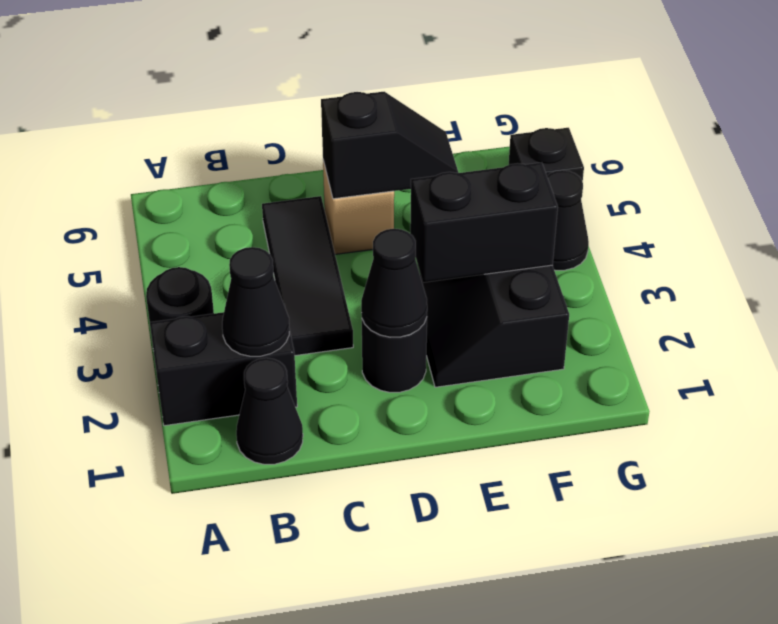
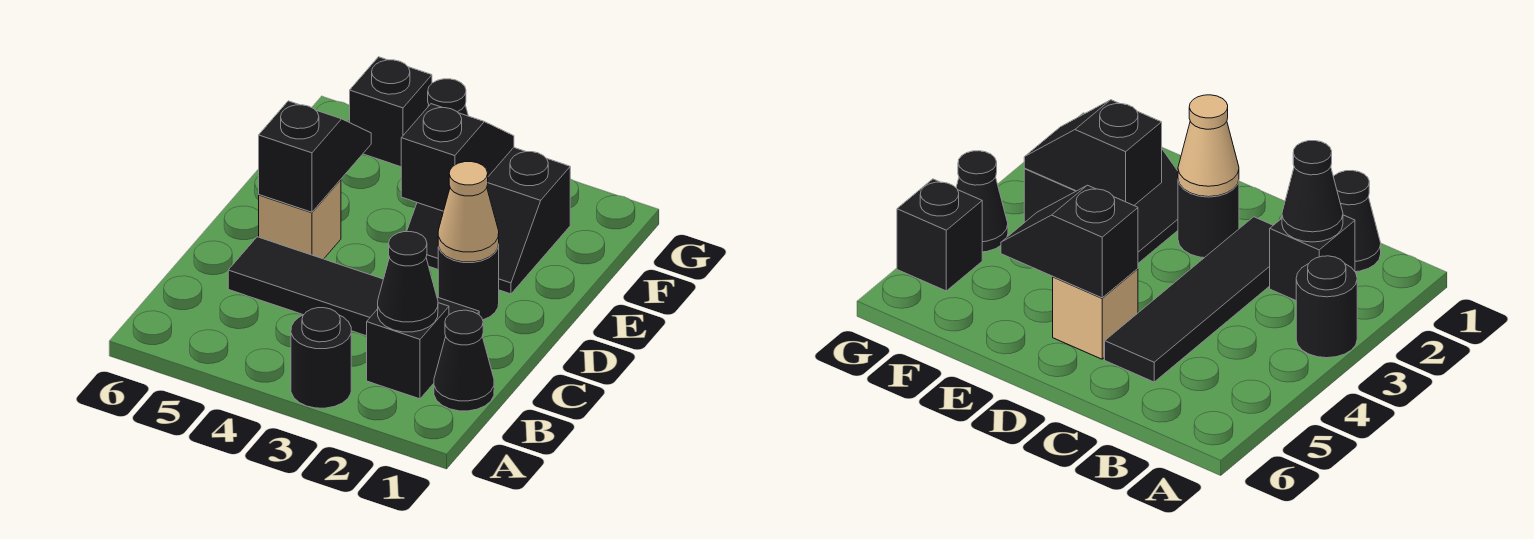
black 1x2 brick [150,304,297,426] -> black 1x1 brick [367,303,449,399]
black 1x3 tile [262,196,353,356] -> black 1x4 tile [228,237,479,336]
black 1x1 cone [361,229,427,337] -> tan 1x1 cone [438,162,499,262]
black 1x2 brick [410,163,558,282] -> black 1x2 slope [401,104,514,211]

